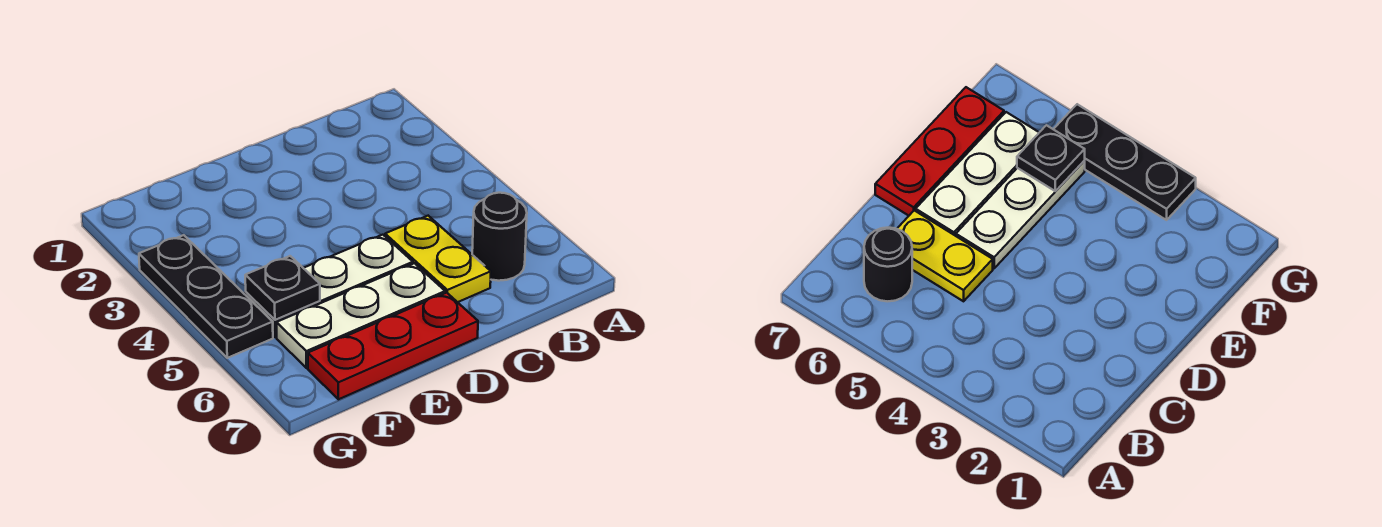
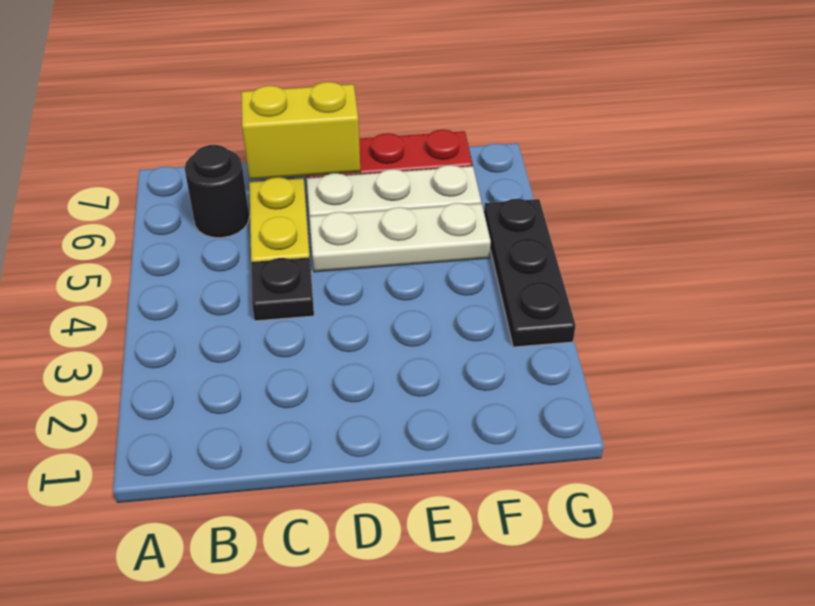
none -> yellow 1x2 brick [241,82,360,180]
black 1x1 plate [245,256,320,320] -> black 1x1 plate moved to [251,257,314,321]

